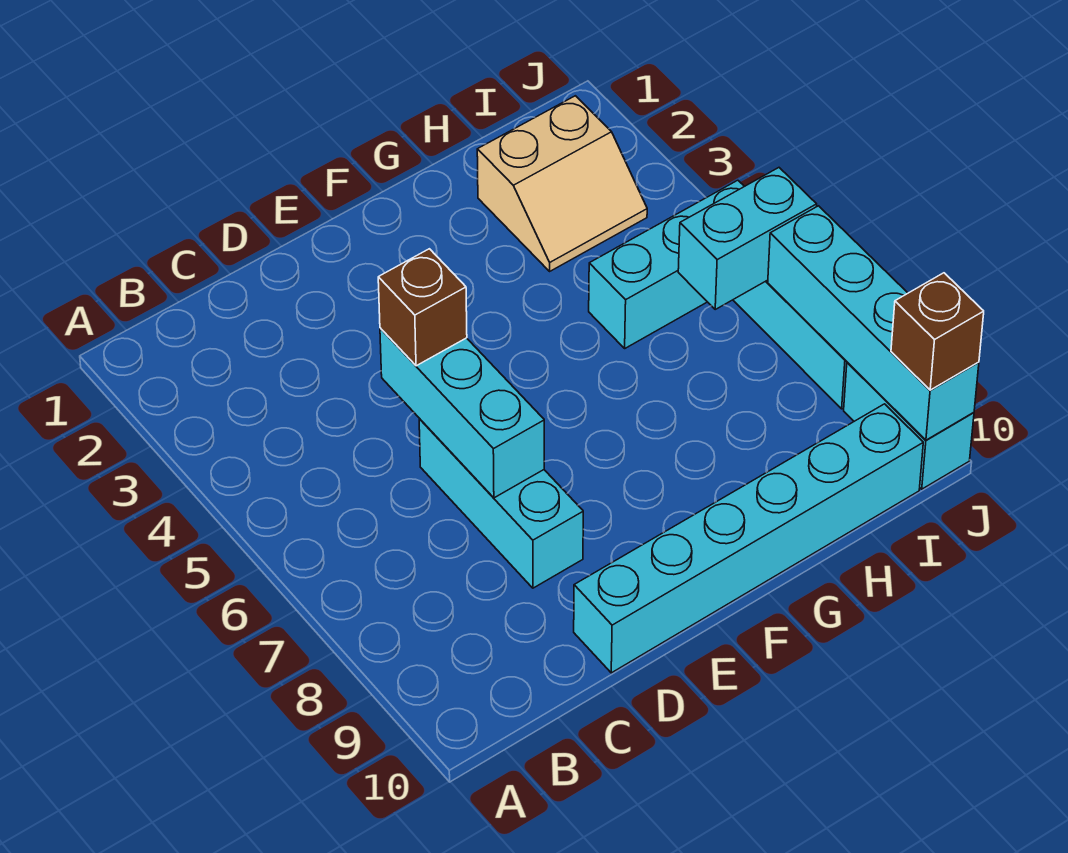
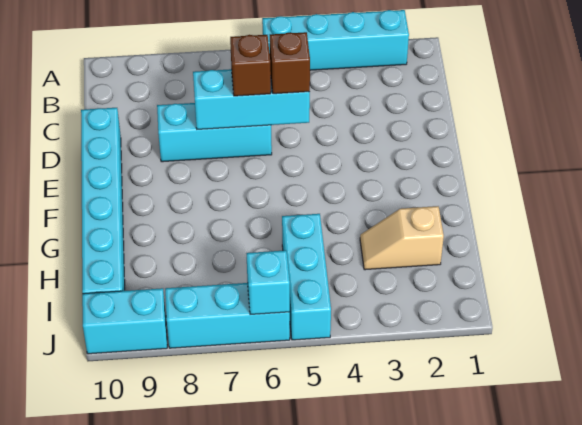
tan 2x2 slope [477,96,647,271] -> tan 1x2 slope [360,206,444,270]
cyan 1x2 brick [678,168,817,309] -> cyan 1x1 brick [246,250,290,315]
cyan 1x4 brick [768,206,979,440] -> cyan 1x4 brick moved to [262,10,409,70]
brown 1x1 brick [891,273,984,390] -> brown 1x1 brick moved to [230,35,271,96]

